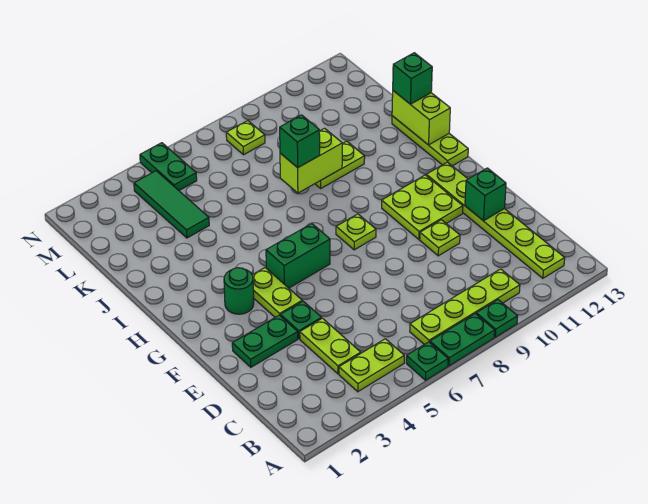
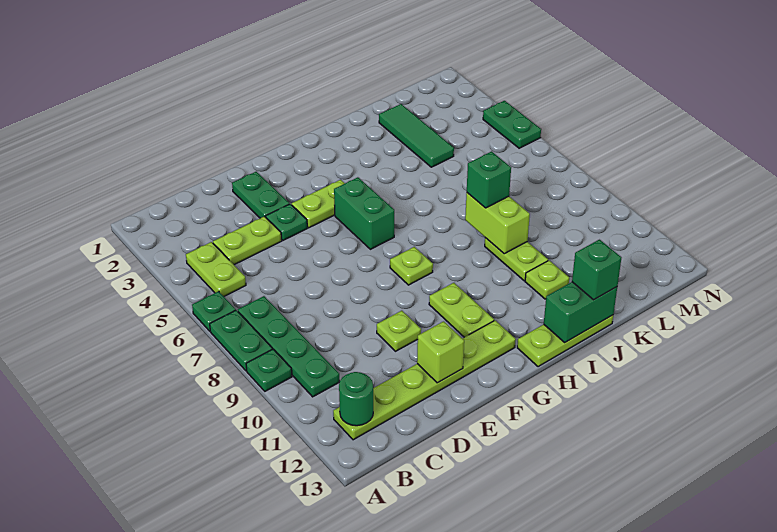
lime 1x4 plate [410,269,520,345] -> green 1x4 plate [238,296,339,397]
green 1x1 brick [465,168,506,221] -> lime 1x1 brick [417,321,464,383]
lime 2x2 plate [382,175,463,239] -> lime 1x2 plate [429,283,494,337]
green 1x1 round brick [224,268,254,314] -> green 1x1 round brick moved to [339,372,373,426]
lime 1x2 brick [392,91,450,145] -> green 1x2 brick [544,282,617,342]
green 1x3 tile [134,171,209,238] -> green 1x3 tile turned to [379,104,454,167]
green 1x2 plate [140,143,197,190] -> green 1x2 plate turned to [483,101,541,148]
lime 1x1 plate [226,121,265,155] -> lime 1x1 plate moved to [525,260,569,299]

